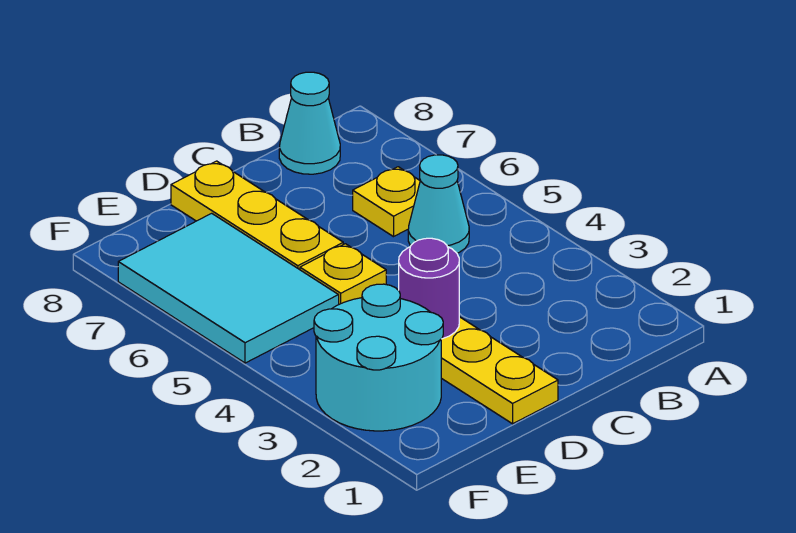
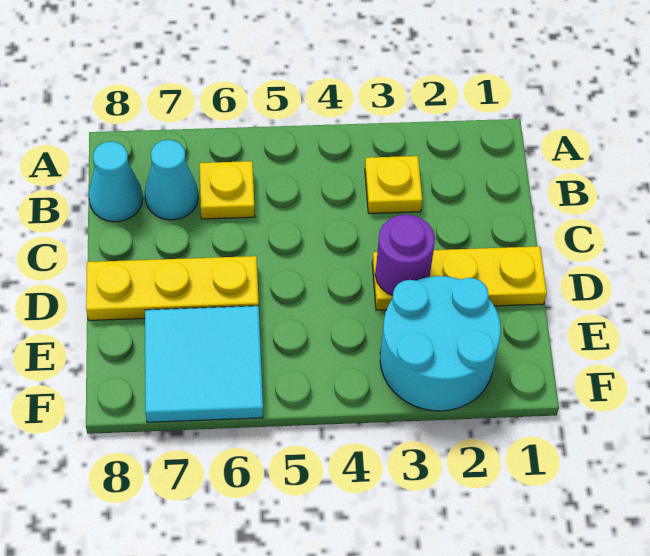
cyan 1x1 cone [408,155,469,253] -> cyan 1x1 cone moved to [145,140,198,220]
yellow 1x1 plate [300,244,386,304] -> yellow 1x1 plate moved to [365,156,422,213]
cyan 2x3 tile [118,213,339,363] -> cyan 2x2 tile [145,306,263,422]

